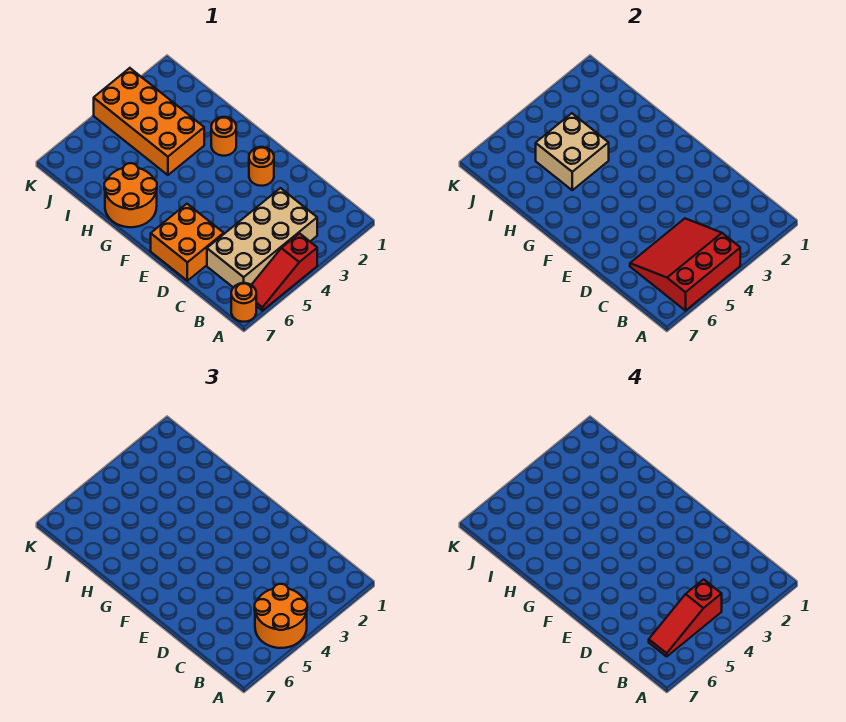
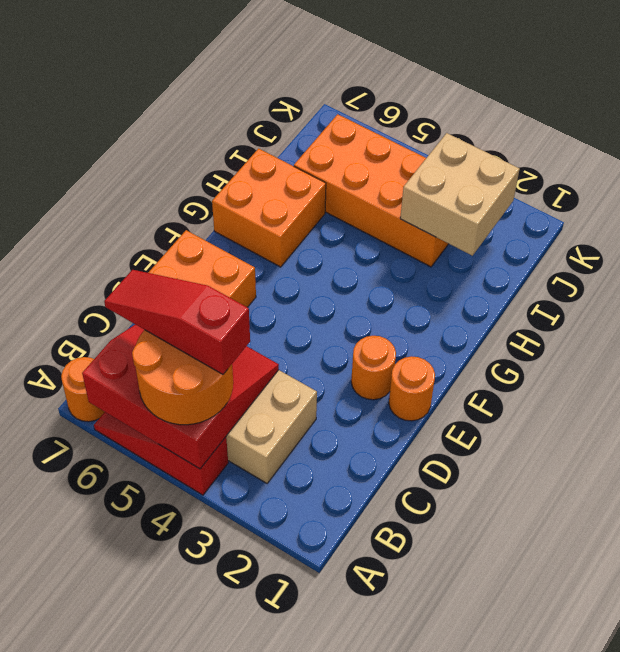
orange 1x1 round brick [211,117,236,156] -> orange 1x1 round brick moved to [389,356,435,421]
orange 2x2 round brick [104,163,157,227] -> orange 2x2 brick [212,148,326,267]
orange 2x4 brick [94,68,204,175] -> orange 2x4 brick turned to [294,114,448,267]
tan 2x2 brick [536,113,609,190] -> tan 2x2 brick moved to [400,133,520,256]

